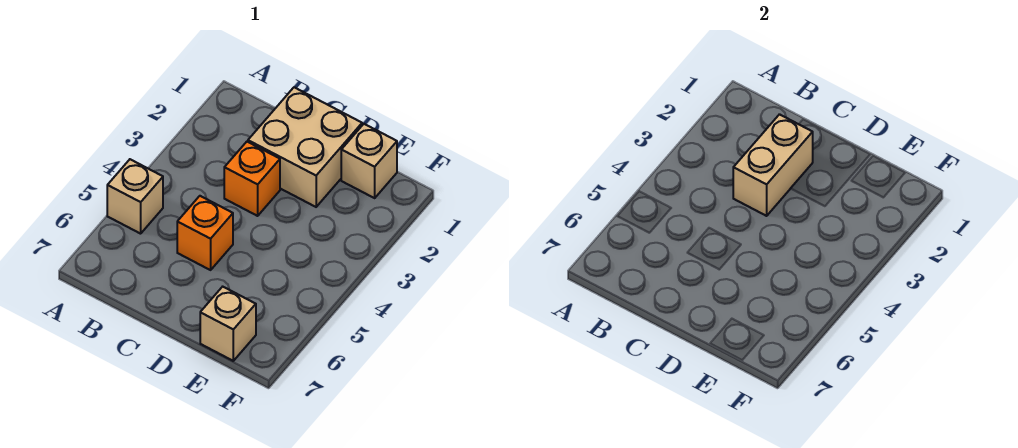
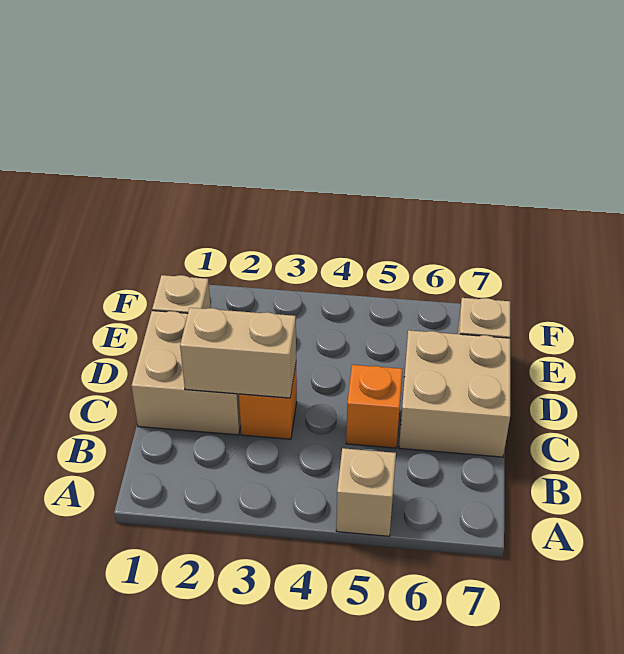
none -> tan 2x2 brick [399,330,510,457]

